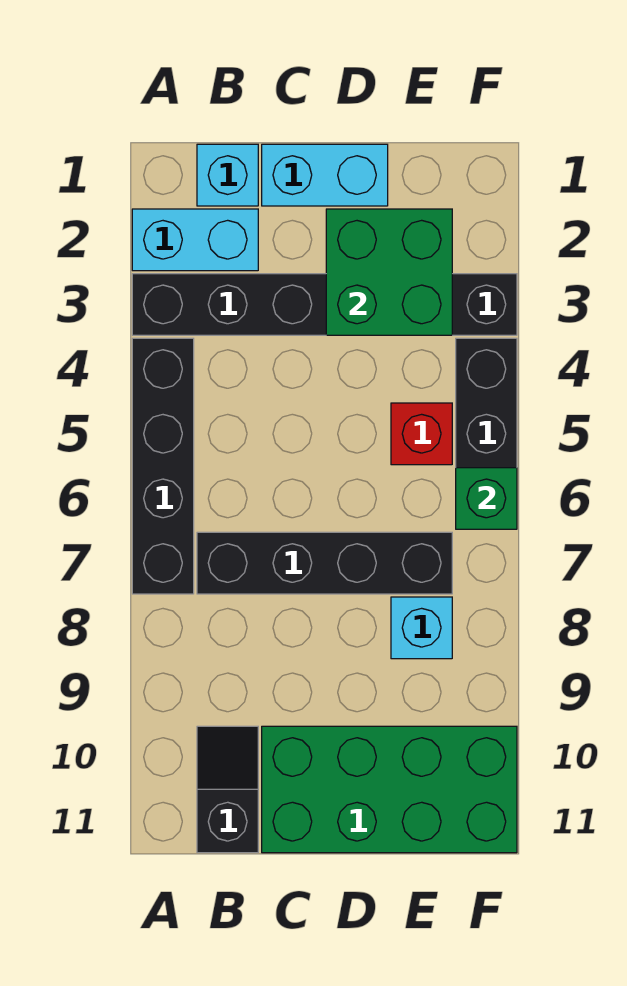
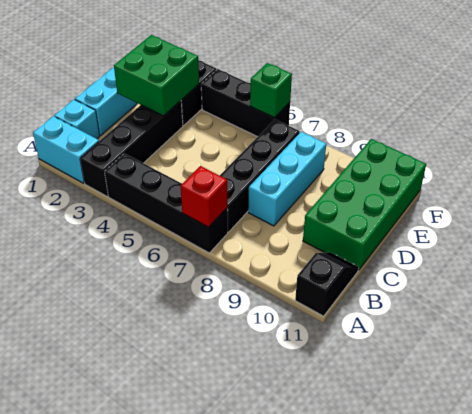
cyan 1x2 brick [132,209,258,271] -> cyan 1x2 brick turned to [33,116,99,183]
black 1x2 slope [197,726,258,853] -> black 1x2 slope turned to [295,252,359,316]
red 1x1 brick [391,403,452,465] -> red 1x1 brick moved to [181,166,227,227]
cyan 1x1 brick [391,597,452,659] -> cyan 1x3 brick [248,132,326,226]

